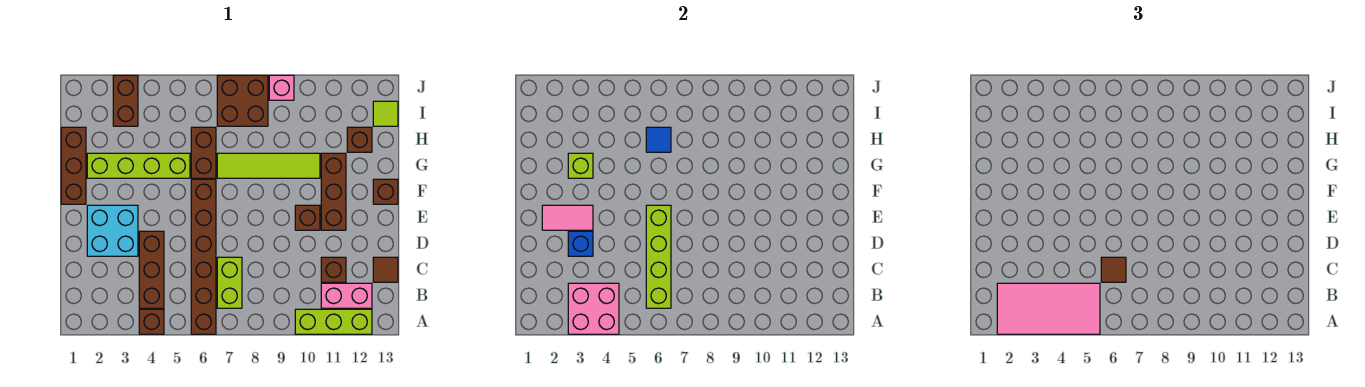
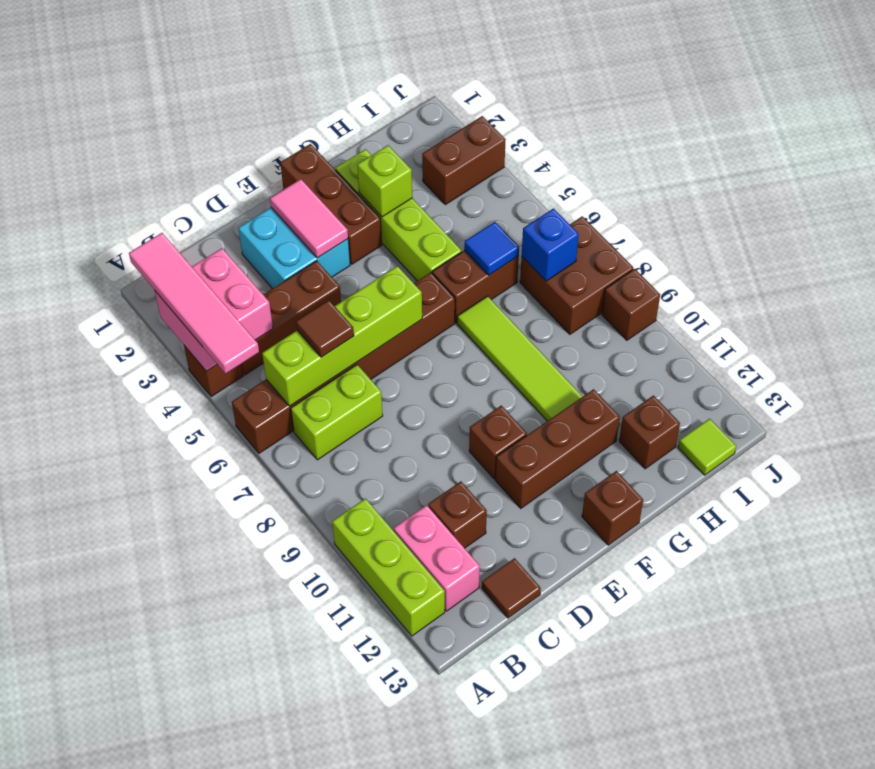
pink 2x4 tile [997,283,1100,334] -> pink 1x4 tile [129,233,259,373]
blue 1x1 brick [568,231,593,256] -> blue 1x1 brick moved to [522,208,579,281]
brown 1x3 brick [61,127,86,204] -> brown 1x3 brick turned to [280,144,382,264]
pink 1x1 brick [269,75,294,100] -> brown 1x1 brick [602,269,660,340]

